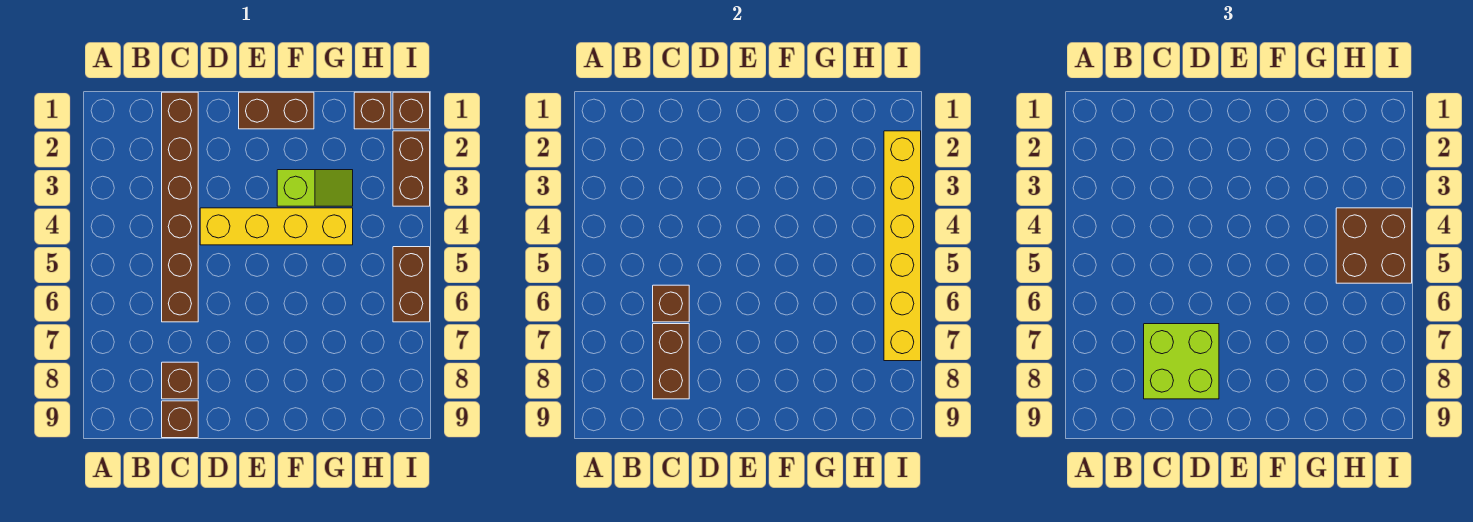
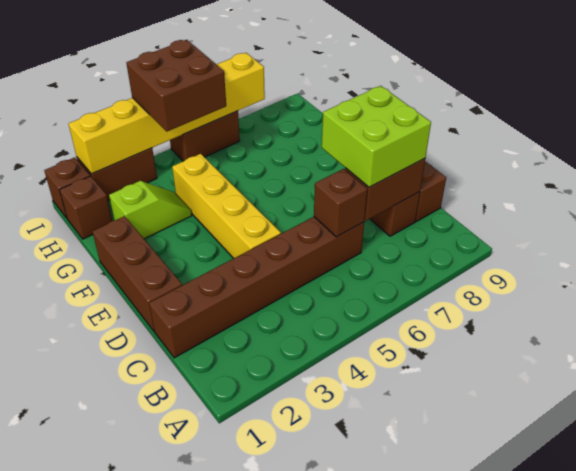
brown 1x2 brick [239,92,314,129] -> brown 1x3 brick [93,216,182,331]
lime 1x2 slope [277,170,353,206] -> lime 1x2 slope turned to [109,181,192,239]

